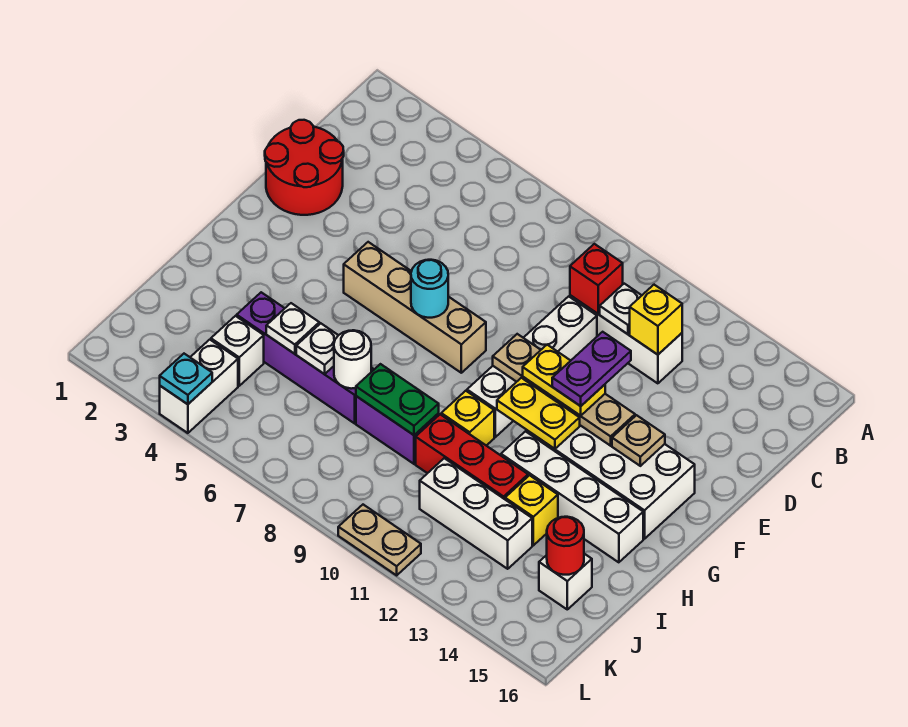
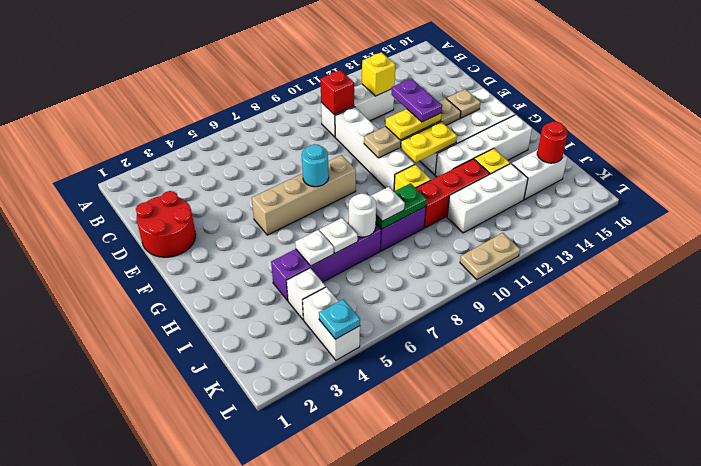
white 1x1 plate [600,284,642,334] -> white 1x1 plate moved to [371,187,405,221]
white 1x1 brick [539,554,592,609] -> white 1x2 brick [512,150,568,199]

